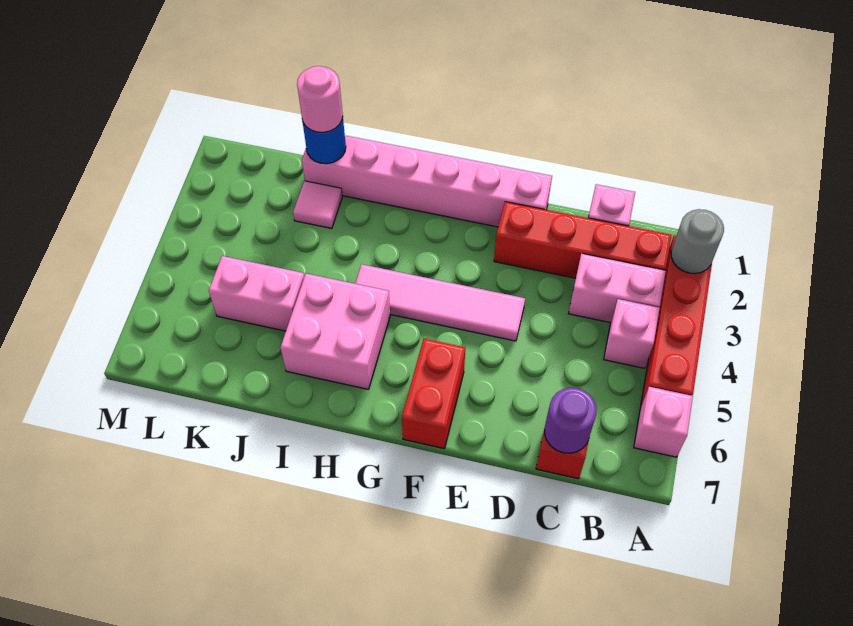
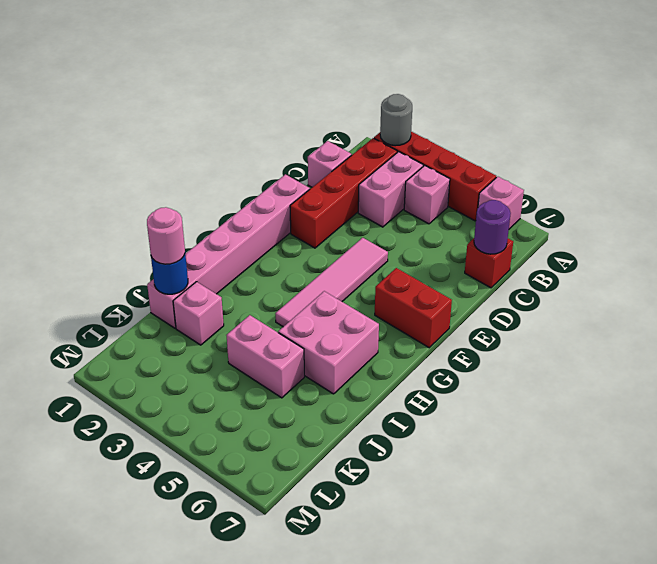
pink 1x1 tile [293,181,342,228] -> pink 1x1 brick [173,282,224,345]
pink 1x2 brick [209,256,304,331] -> pink 1x2 brick turned to [226,315,304,398]

